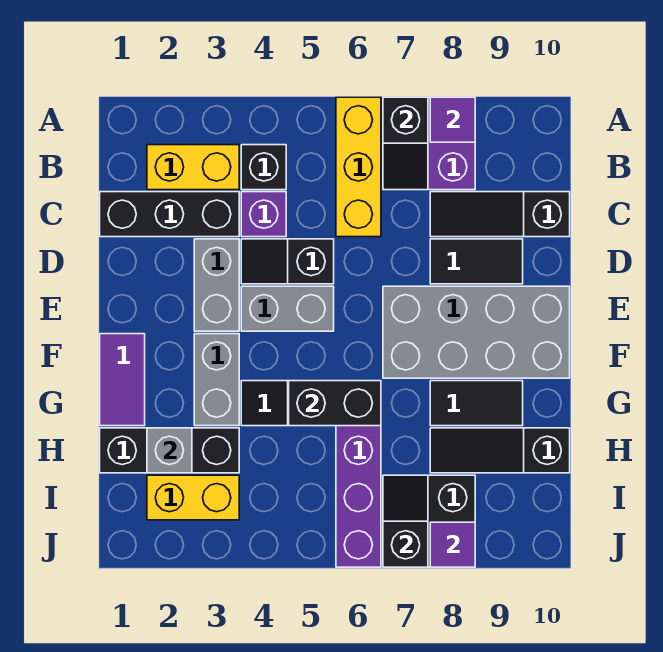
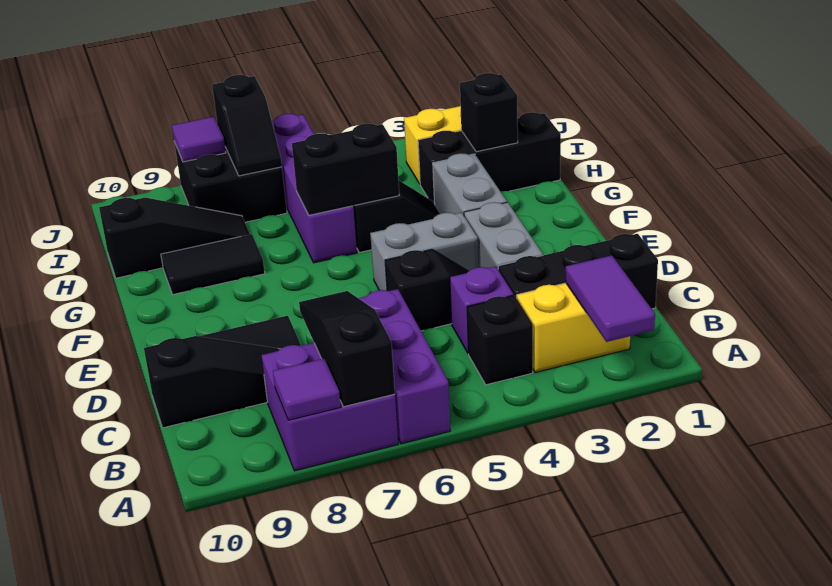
yellow 1x3 brick [336,97,381,237] -> purple 1x3 brick [359,289,450,444]
black 1x2 slope [383,97,428,190] -> black 1x3 slope [299,291,395,407]
grey 2x4 brick [383,286,570,378] -> none
purple 1x2 tile [100,334,145,426] -> purple 1x2 tile moved to [566,255,655,342]
grey 1x1 brick [147,428,192,473] -> black 1x1 brick [460,73,518,152]

